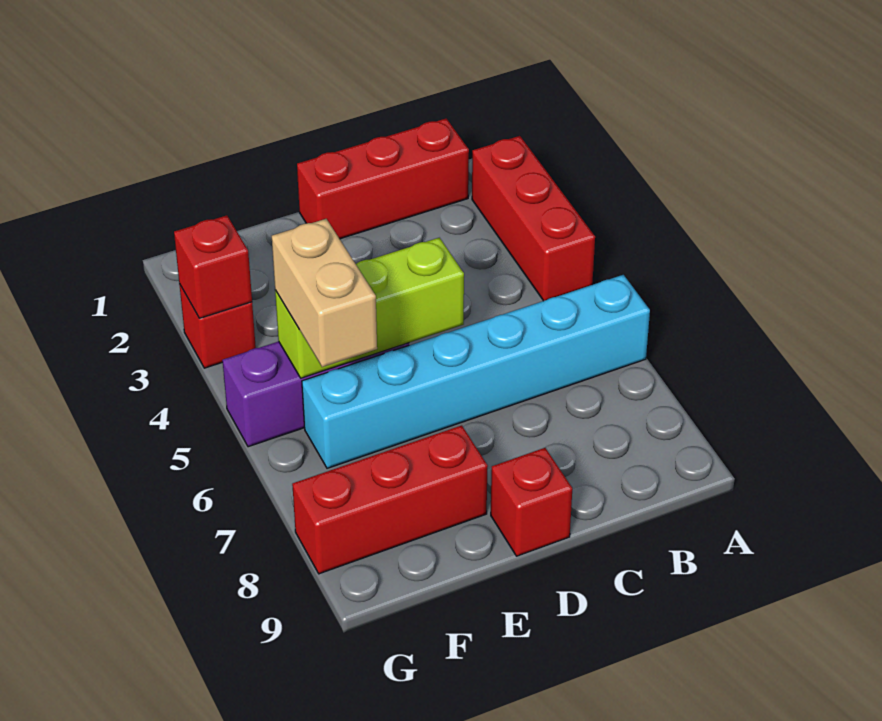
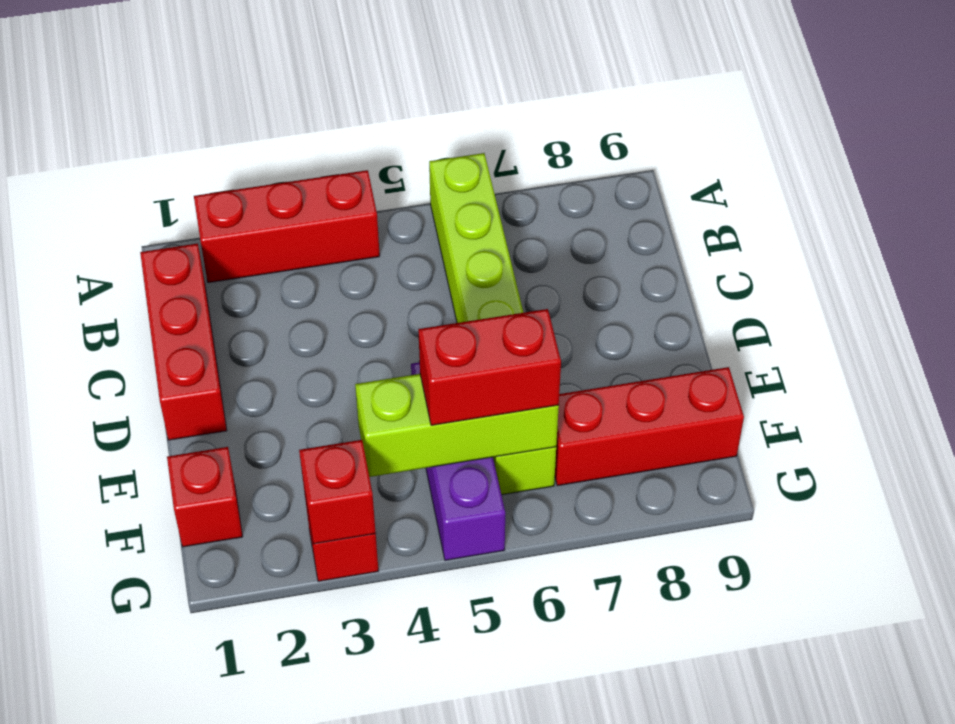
cyan 1x6 brick [302,275,650,468] -> lime 1x6 brick [429,153,556,495]
lime 1x3 brick [275,238,464,378] -> lime 1x3 brick turned to [355,374,559,477]
red 1x1 brick [491,448,572,556] -> red 1x1 brick moved to [167,447,243,547]
red 1x3 brick [292,425,488,574] -> red 1x3 brick turned to [555,367,744,486]
tan 1x2 brick [272,219,377,367] -> red 1x2 brick [418,309,561,425]

